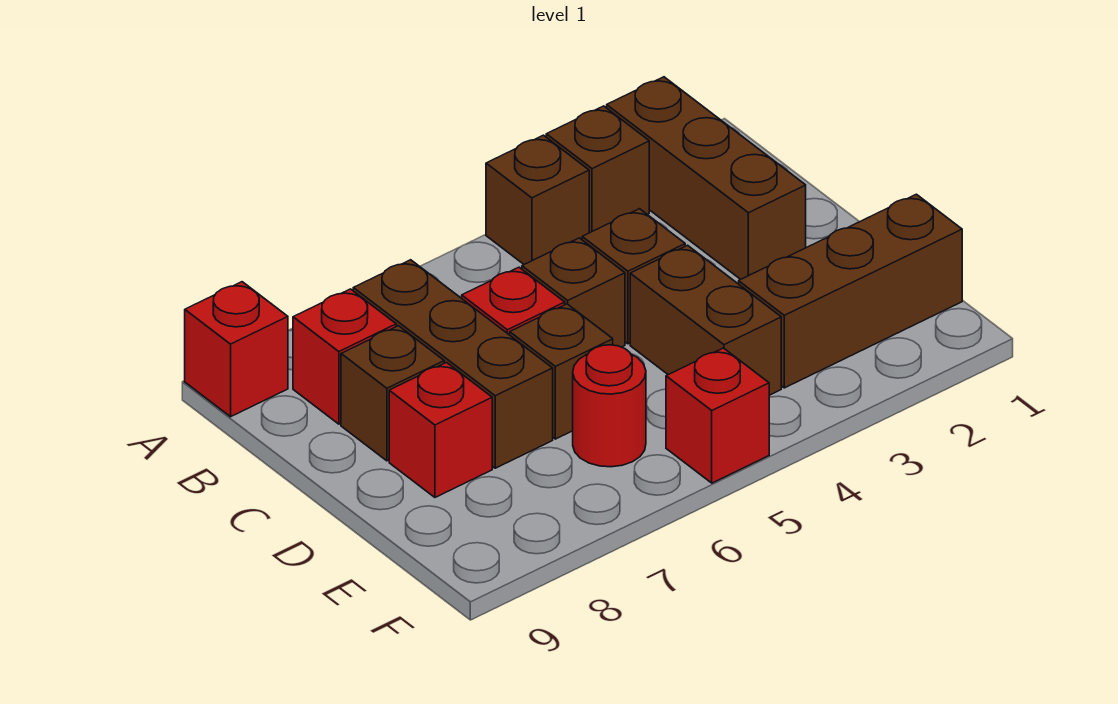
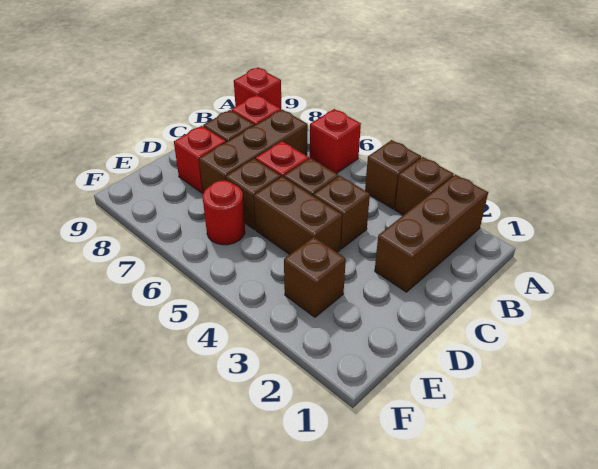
brown 1x2 brick [630,245,781,395] -> brown 1x2 brick turned to [254,177,342,254]
brown 1x3 brick [739,194,962,388] -> brown 1x1 brick [284,237,346,317]
red 1x1 brick [666,348,769,483] -> red 1x1 brick moved to [310,109,361,174]

